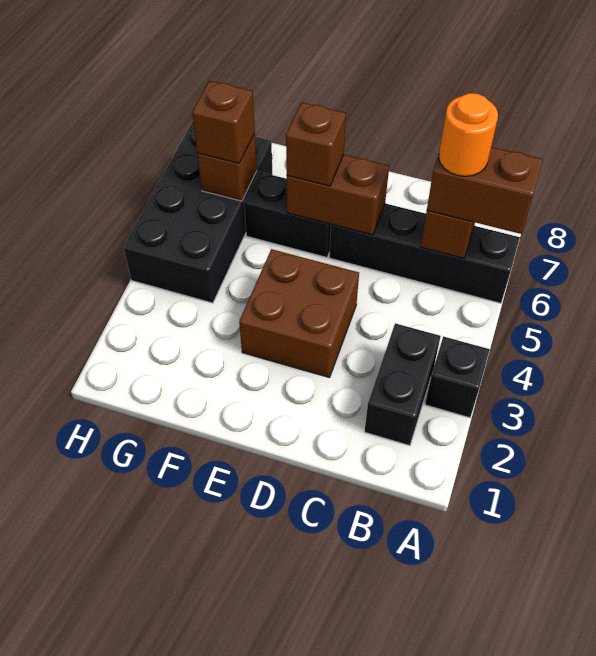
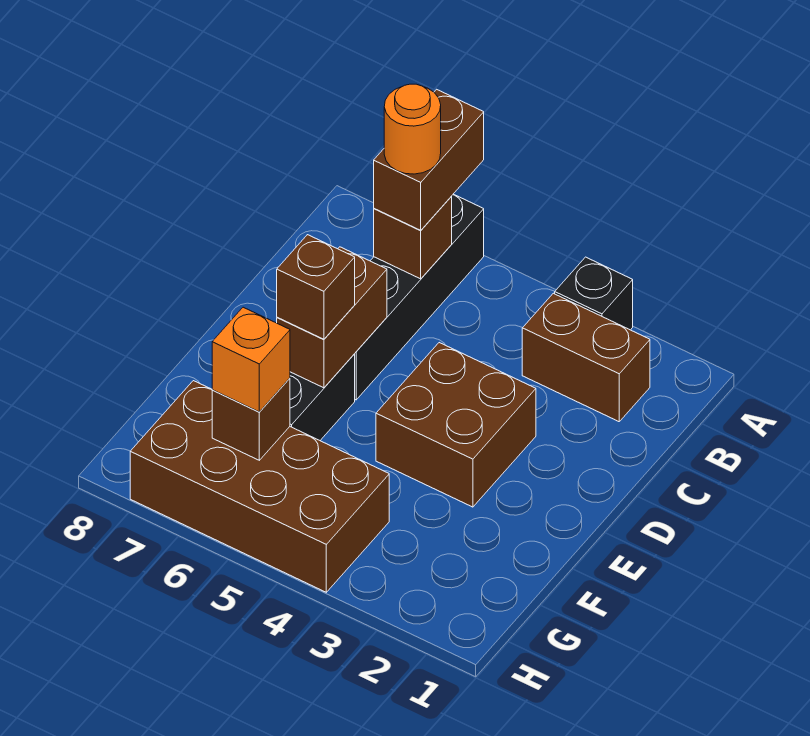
black 1x2 brick [364,323,441,446] -> brown 1x2 brick [522,293,650,422]
black 2x4 brick [124,122,273,303] -> brown 2x4 brick [130,381,389,592]
brown 1x1 brick [192,81,255,163] -> orange 1x1 brick [212,307,290,412]

